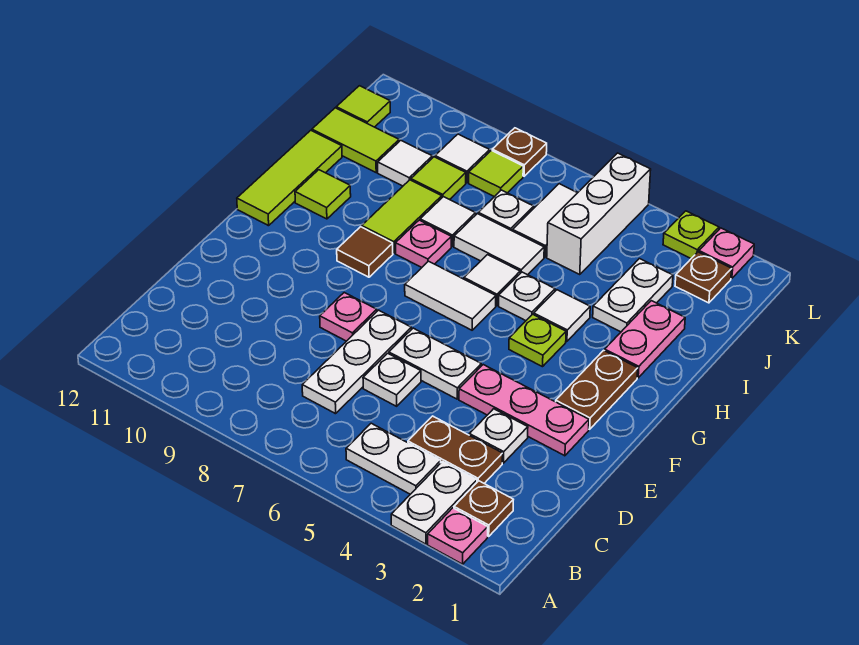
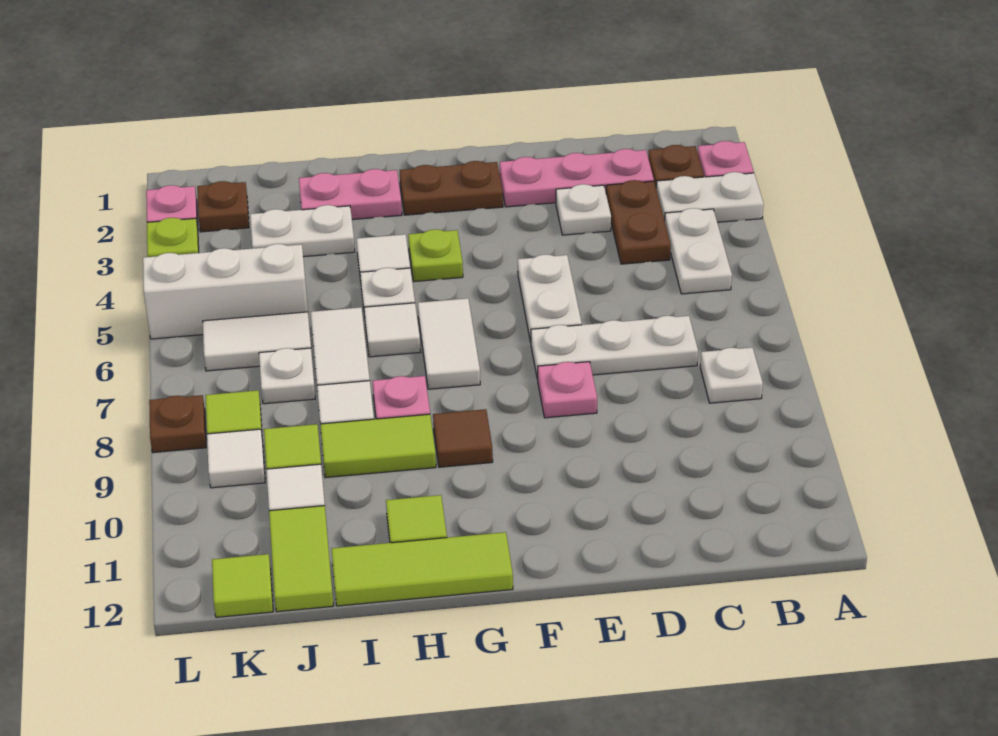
white 1x1 plate [363,353,421,406] -> white 1x1 plate moved to [700,347,763,403]
pink 1x3 plate [459,365,589,456] -> pink 1x3 plate turned to [500,149,654,207]

